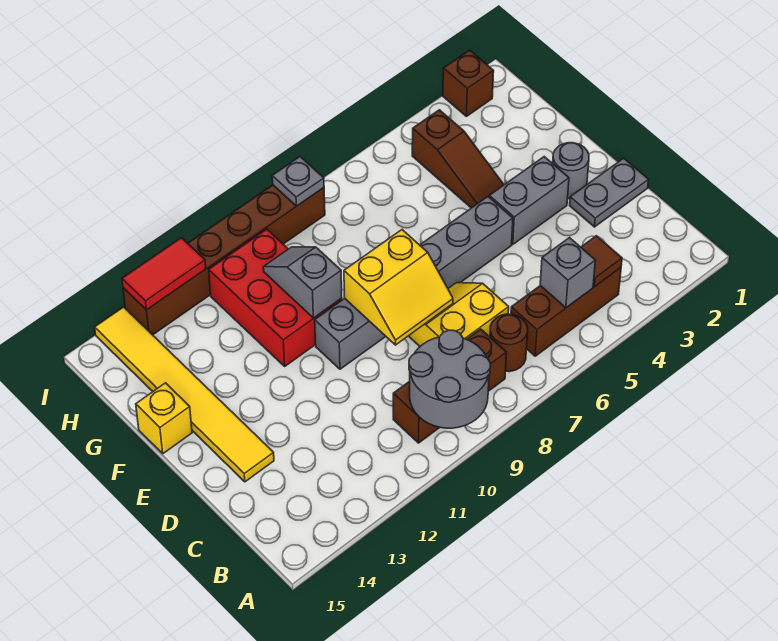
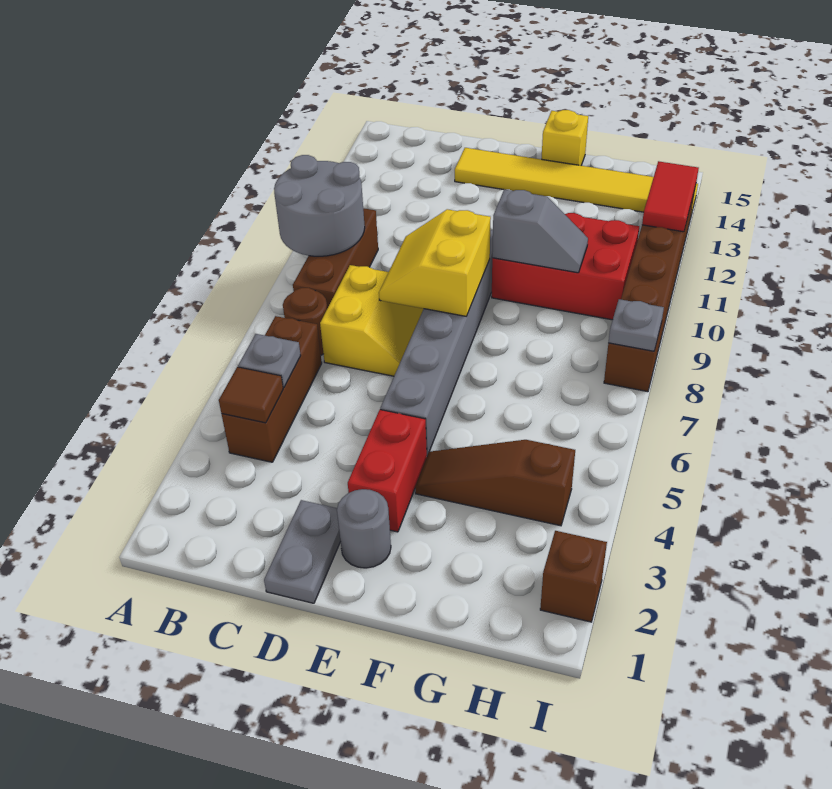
grey 1x1 brick [540,238,595,308] -> grey 1x1 plate [238,334,301,388]
grey 1x2 brick [489,157,569,244] -> red 1x2 brick [348,410,427,532]

